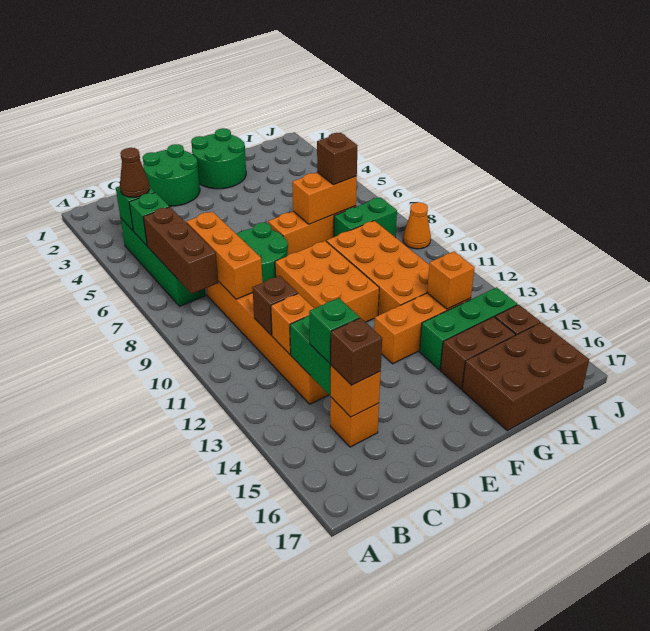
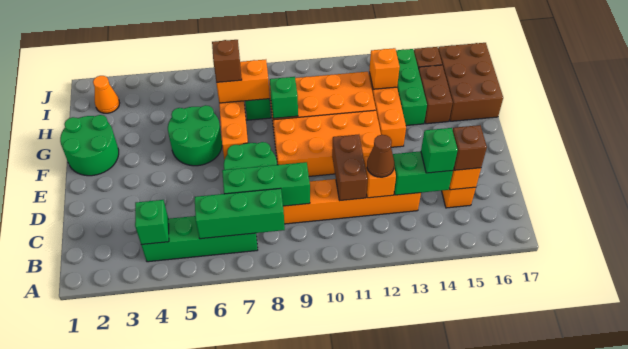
brown 1x1 cone [120,148,150,197] -> brown 1x1 cone moved to [367,135,394,177]
green 1x1 brick [129,192,169,245] -> green 1x1 brick moved to [270,77,298,118]
brown 1x3 brick [143,207,218,294] -> green 1x3 brick [195,188,285,239]
orange 1x3 brick [186,211,262,299] -> green 1x3 brick [222,162,310,206]
brown 1x1 brick [252,276,298,335] -> brown 1x2 brick [332,135,367,201]
green 2x2 round brick [143,144,200,206] -> green 2x2 round brick moved to [168,105,222,166]
orange 2x3 brick [275,241,379,322] -> orange 2x4 brick [273,110,381,176]
orange 1x2 brick [292,172,357,224] -> orange 1x2 brick turned to [216,60,270,103]
orange 1x1 cone [403,202,431,249] -> orange 1x1 cone moved to [93,76,120,113]

